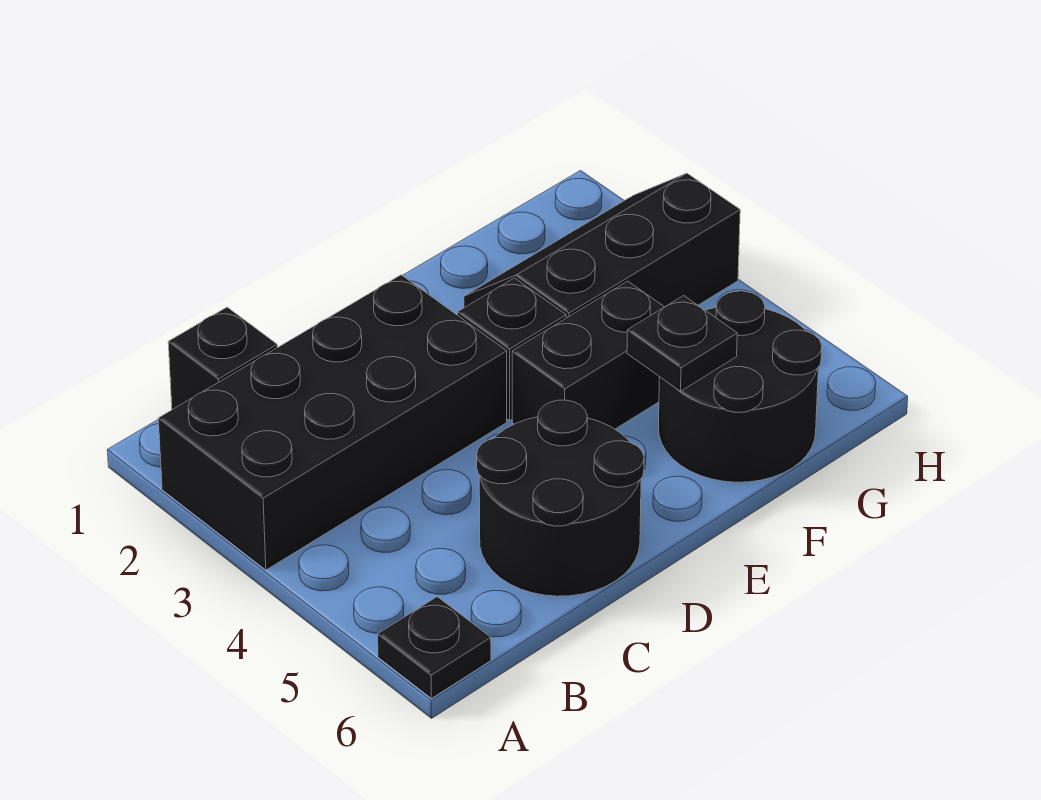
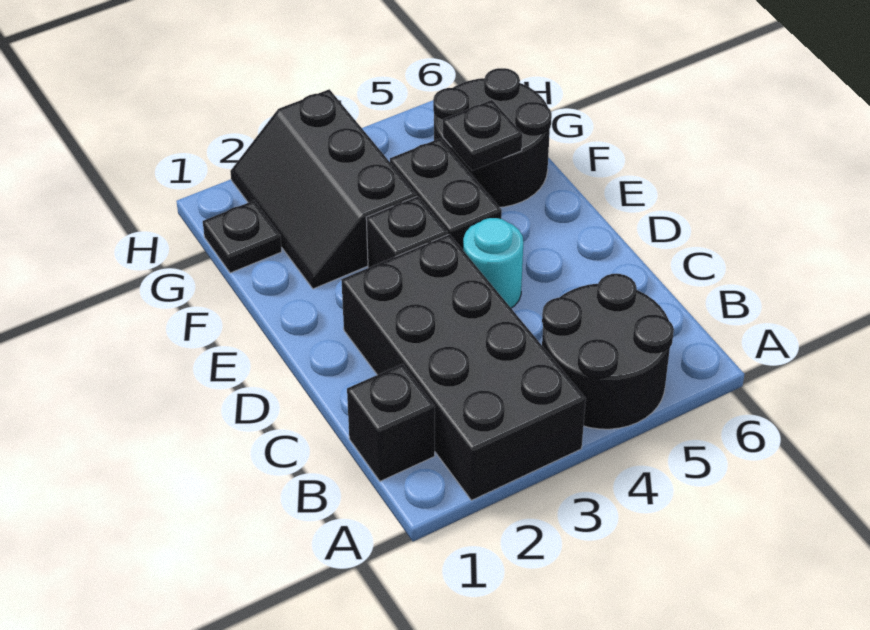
black 1x1 plate [378,597,491,698] -> black 1x1 plate moved to [203,201,282,273]
black 2x2 round brick [477,400,644,596] -> black 2x2 round brick moved to [542,274,674,429]
none -> cyan 1x1 round brick [463,218,523,308]

